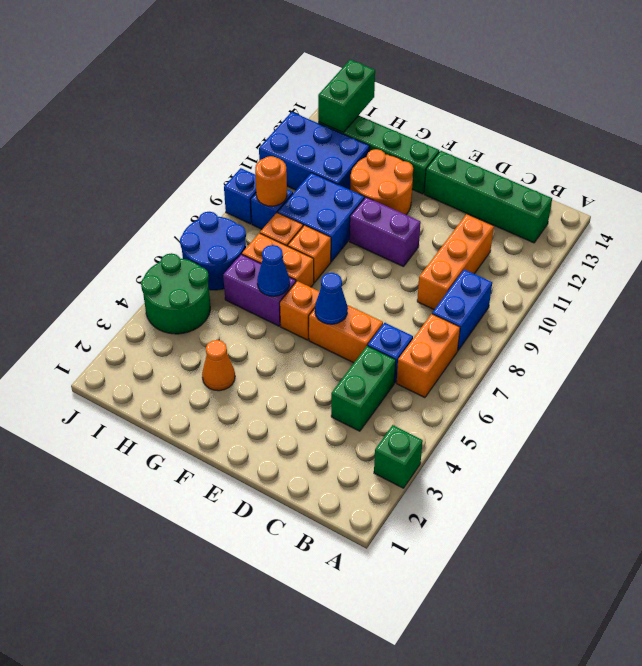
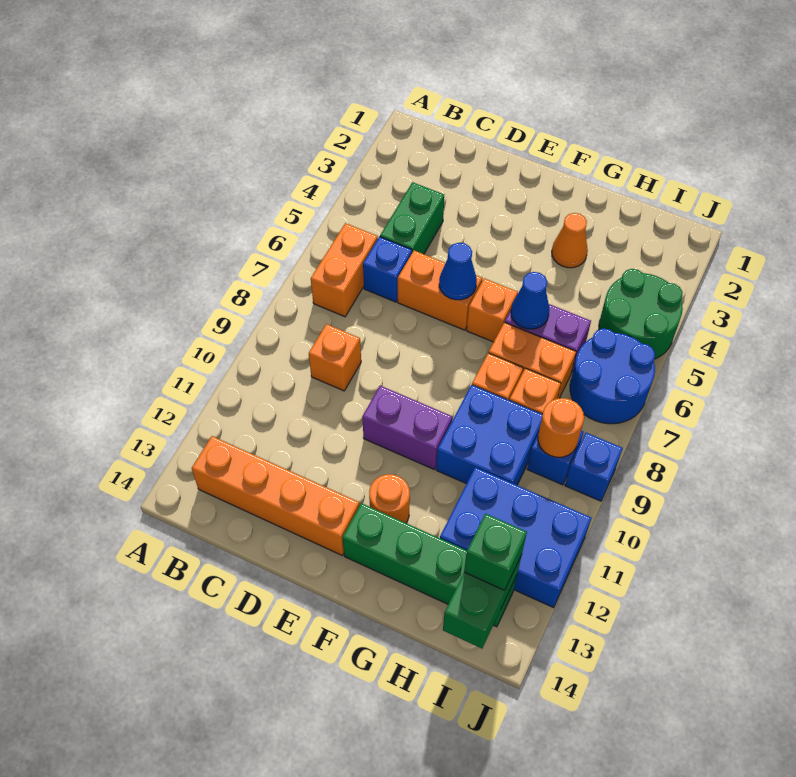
green 1x1 brick [374,425,423,488] -> green 1x1 brick moved to [464,514,527,590]
blue 1x2 brick [432,269,492,350] -> none
green 1x4 brick [424,151,552,243] -> orange 1x4 brick [192,436,360,555]
orange 1x3 brick [417,214,494,310] -> orange 1x1 brick [309,324,361,391]
orange 2x2 round brick [350,149,413,215] -> orange 1x1 round brick [369,474,410,523]

